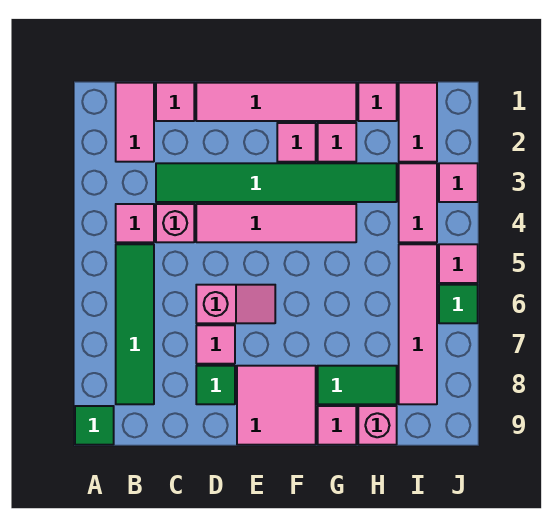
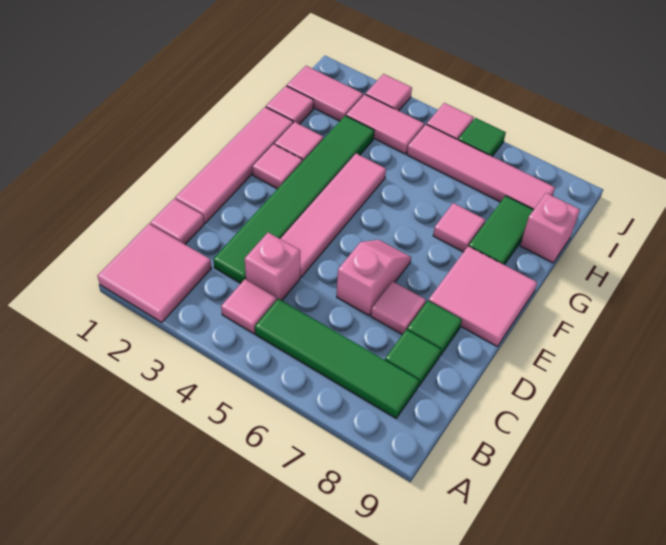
green 1x1 tile [75,406,114,445] -> green 1x1 tile moved to [385,330,441,387]
pink 1x2 tile [116,83,154,162] -> pink 2x2 tile [97,224,211,322]
pink 1x1 tile [318,406,356,445] -> pink 1x1 tile moved to [433,203,485,252]

